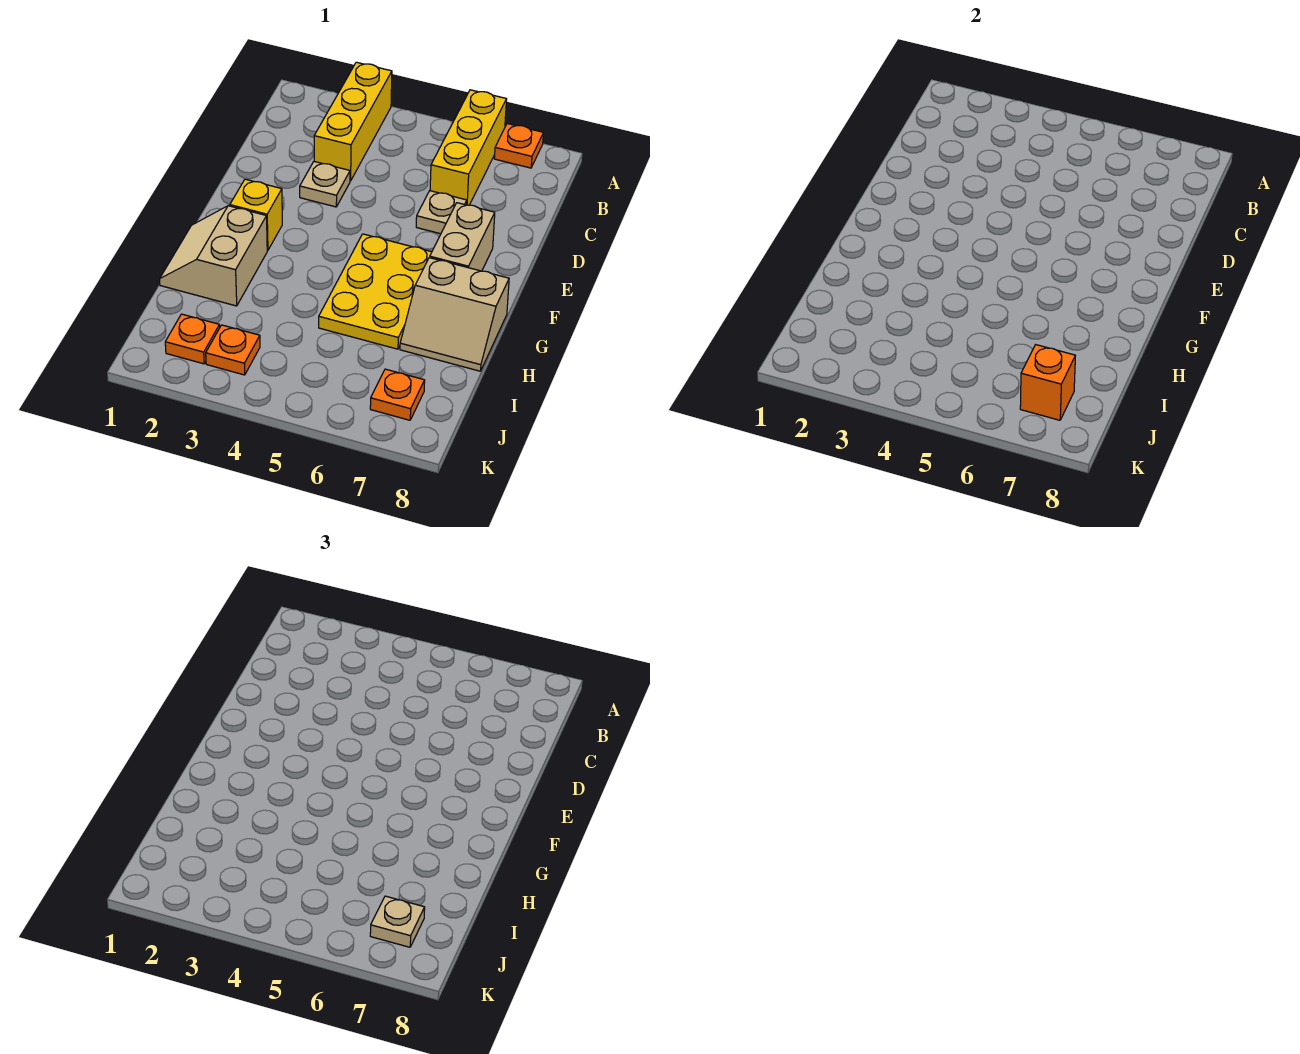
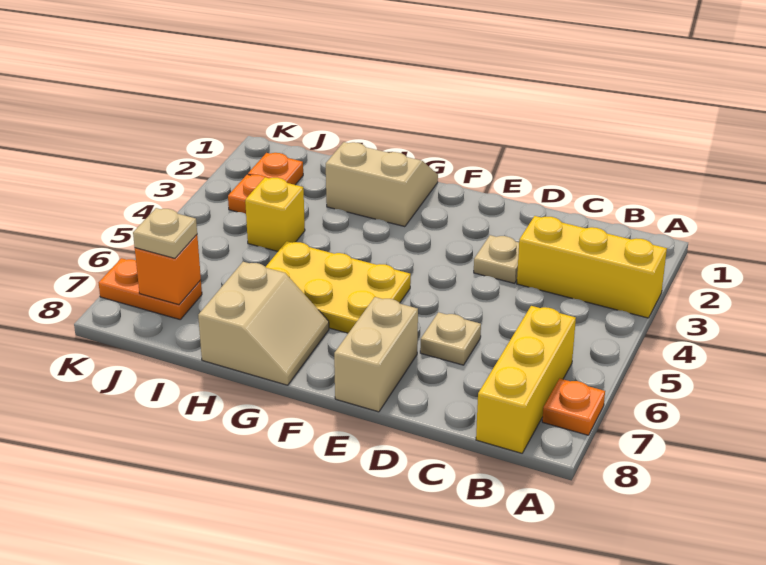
yellow 1x3 brick [430,90,507,205] -> yellow 1x3 brick turned to [476,306,576,453]
tan 1x2 brick [430,203,495,271] -> tan 1x2 brick turned to [334,297,418,412]
yellow 1x1 brick [230,179,282,250] -> yellow 1x1 brick moved to [245,177,305,251]
tan 2x2 slope [400,258,509,371] -> tan 2x2 slope turned to [198,262,329,385]
orange 1x1 plate [370,369,425,420] -> orange 1x2 plate [99,258,202,319]

